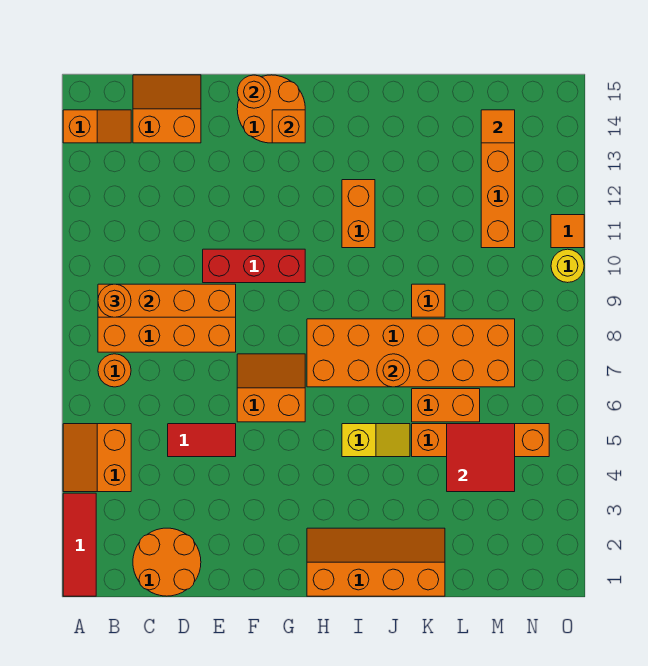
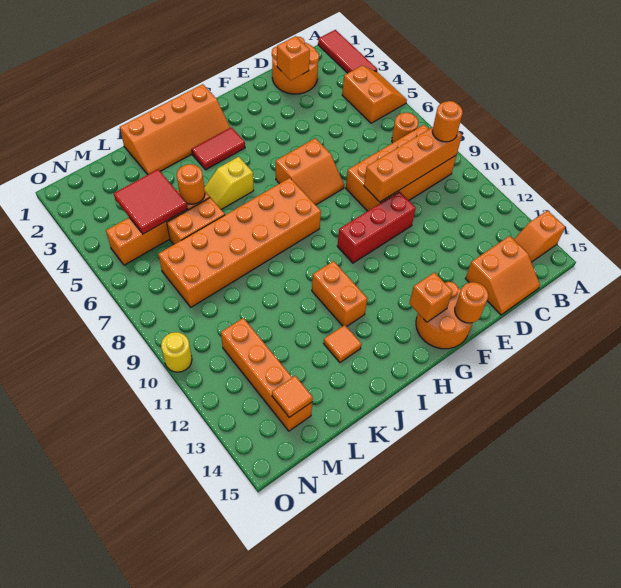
red 1x2 tile [168,424,236,457] -> red 1x2 tile moved to [192,127,245,170]
orange 1x1 round brick [377,354,410,387] -> orange 1x1 round brick moved to [177,164,205,204]
orange 1x1 brick [412,284,445,317] -> orange 1x1 brick moved to [277,36,310,80]
orange 1x1 tile [551,215,584,248] -> orange 1x1 tile moved to [324,325,361,362]

